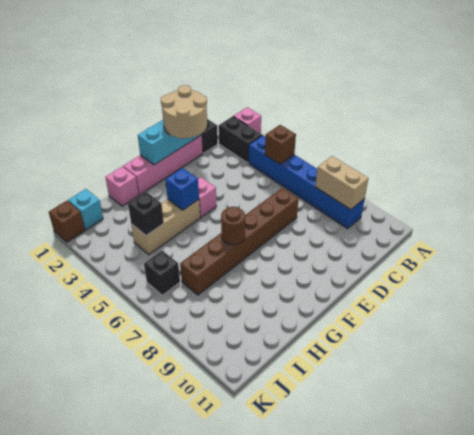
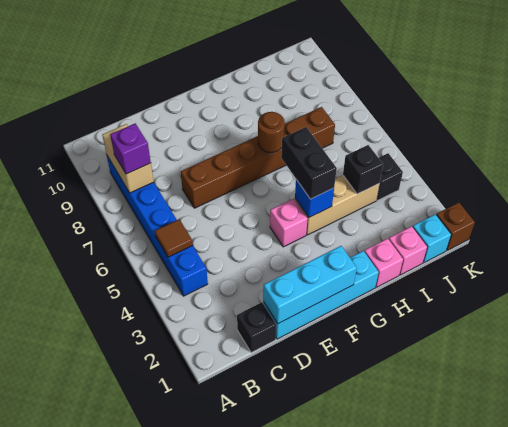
pink 1x1 brick [233,107,261,133] -> pink 1x1 brick moved to [389,226,427,275]
black 1x2 brick [219,116,262,163] -> black 1x2 brick moved to [281,127,337,199]
brown 1x1 brick [265,125,296,164] -> brown 1x1 tile [155,219,193,257]
none -> purple 1x1 brick [110,123,151,174]
pink 1x4 brick [123,135,203,195] -> cyan 1x4 brick [263,251,379,339]
tan 2x2 round brick [161,85,207,138] -> none
black 1x1 brick [144,251,180,295] -> black 1x1 brick moved to [377,153,403,200]

